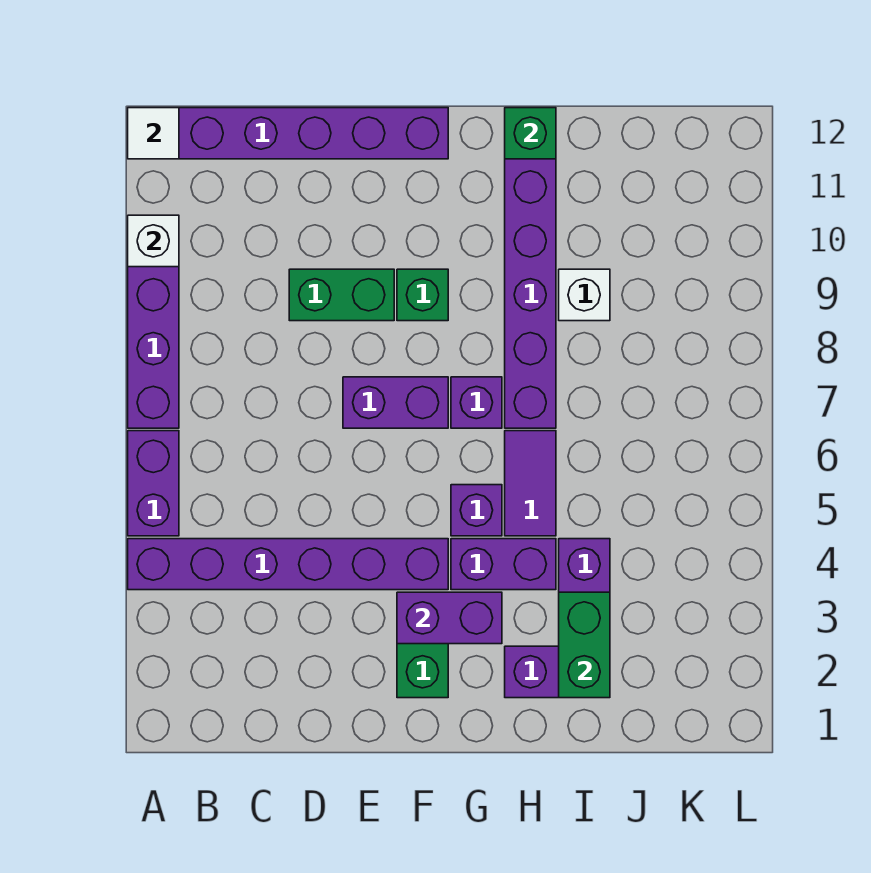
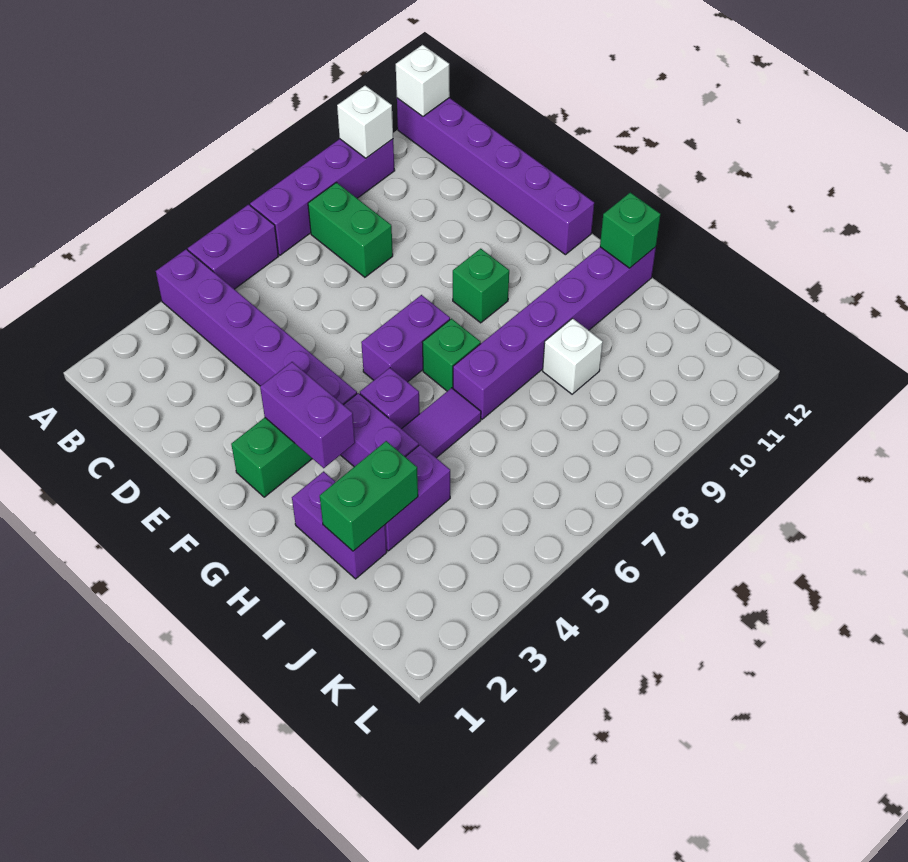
white 1x1 tile [128,108,179,159] -> white 1x1 brick [396,45,450,117]
green 1x2 brick [289,269,394,321] -> green 1x2 brick moved to [308,182,393,277]
purple 1x2 brick [343,377,448,428] -> purple 1x2 brick turned to [361,295,450,382]
purple 1x1 brick [451,377,502,428] -> green 1x1 brick [422,319,481,391]

